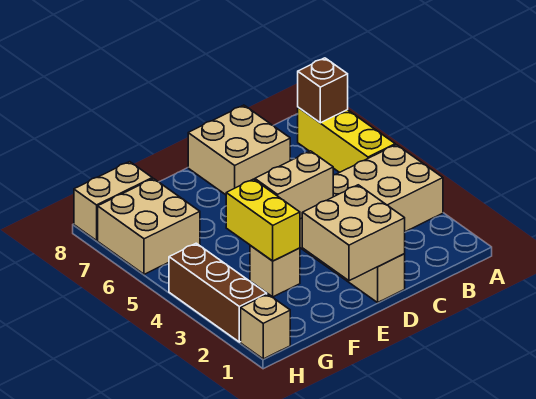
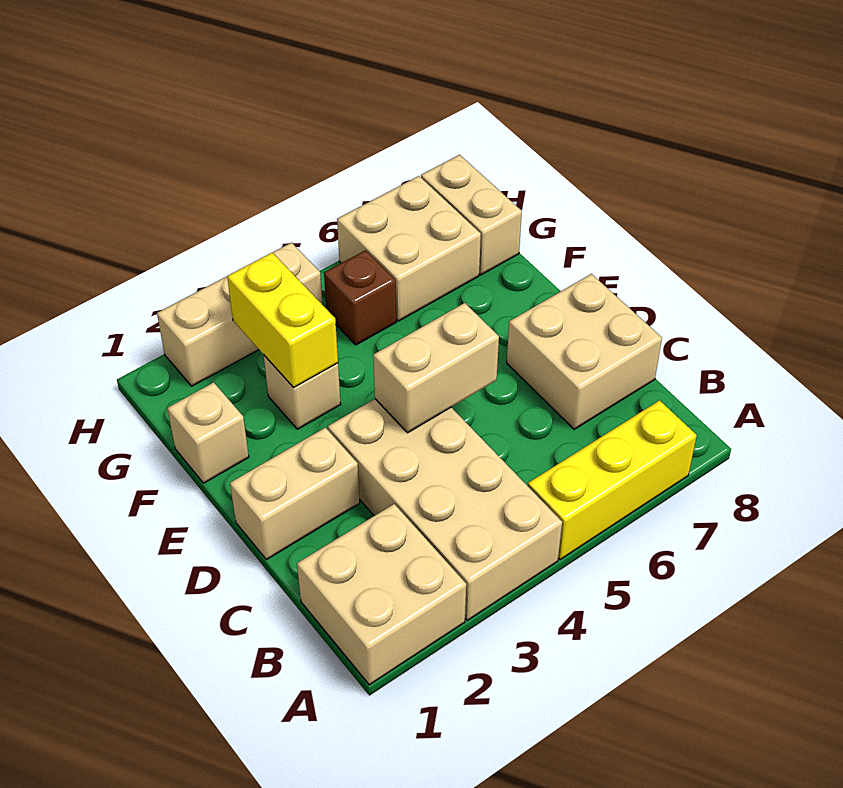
brown 1x1 brick [298,58,348,123] -> brown 1x1 brick moved to [324,250,396,345]
tan 2x2 brick [302,185,405,281] -> tan 2x2 brick moved to [297,504,466,685]
tan 1x2 brick [255,151,333,219] -> tan 1x2 brick turned to [373,303,499,433]
yellow 1x2 brick [226,179,300,261] -> yellow 1x2 brick turned to [227,252,338,388]
tan 1x1 brick [241,294,290,359] -> tan 1x1 brick moved to [167,382,249,483]
brown 1x3 brick [169,243,267,342] -> tan 1x3 brick [157,243,323,386]

